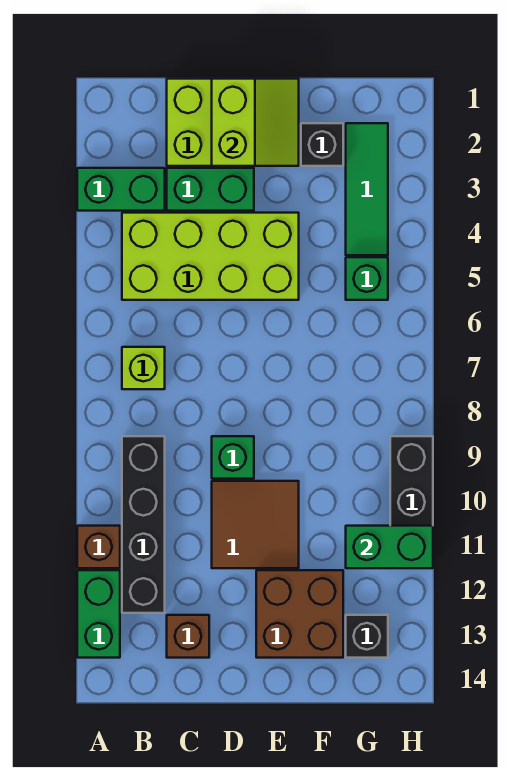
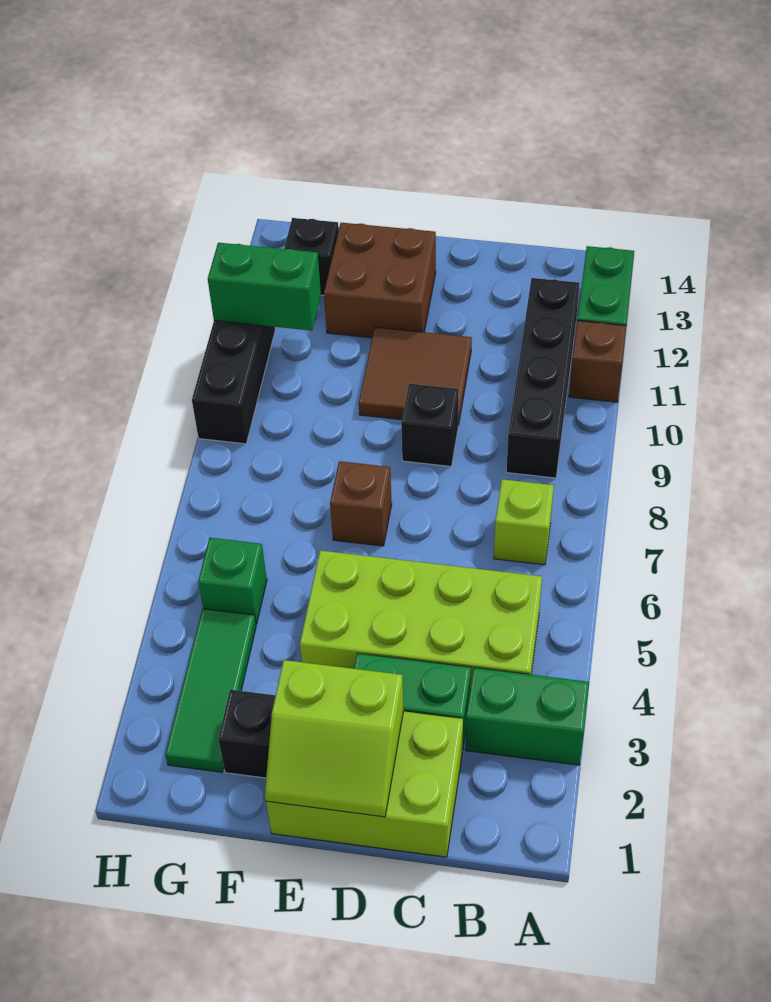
brown 1x1 brick [167,615,209,658] -> brown 1x1 brick moved to [330,461,392,546]
lime 2x2 slope [212,79,299,166] -> lime 2x2 slope turned to [265,660,403,817]
green 1x1 brick [212,436,254,479] -> black 1x1 brick [401,384,459,466]

